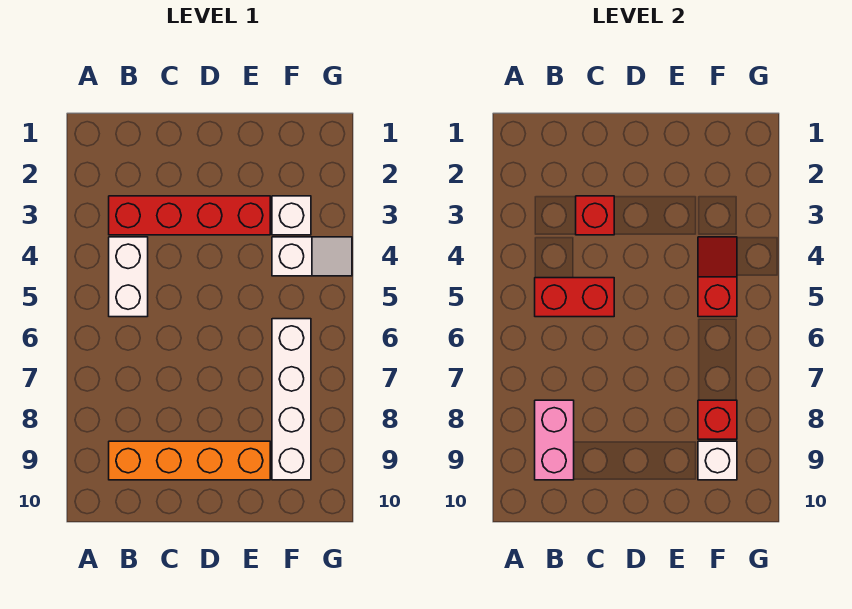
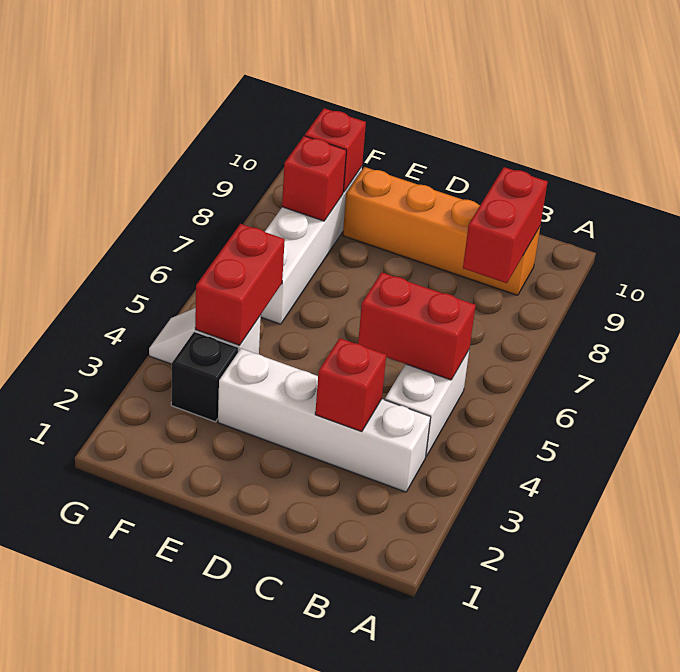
red 1x4 brick [109,196,270,235] -> white 1x4 brick [218,349,431,492]
pink 1x2 brick [535,400,574,480] -> red 1x2 brick [463,167,548,283]
white 1x1 brick [272,196,311,235] -> black 1x1 brick [171,332,238,422]
red 1x2 slope [698,237,737,317] -> red 1x2 brick [195,224,285,345]
white 1x1 brick [698,441,737,480] -> red 1x1 brick [305,108,366,192]

